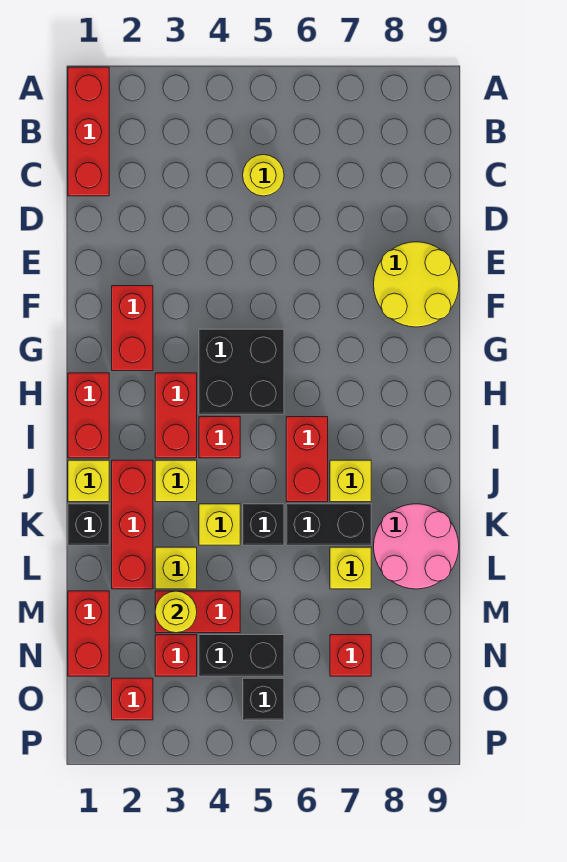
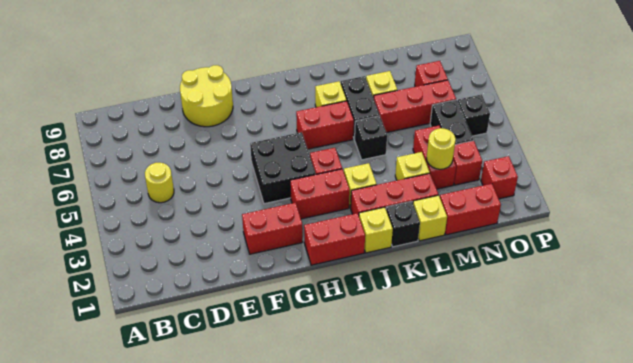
red 1x3 brick [68,67,109,196] -> red 1x3 brick moved to [373,80,456,133]
yellow 1x1 brick [199,504,240,545] -> yellow 1x1 brick moved to [413,195,447,241]
pink 2x2 round brick [374,504,459,589] -> none

